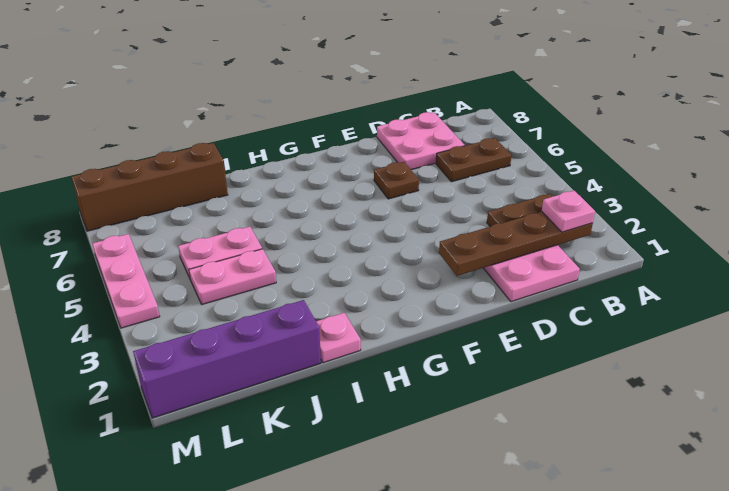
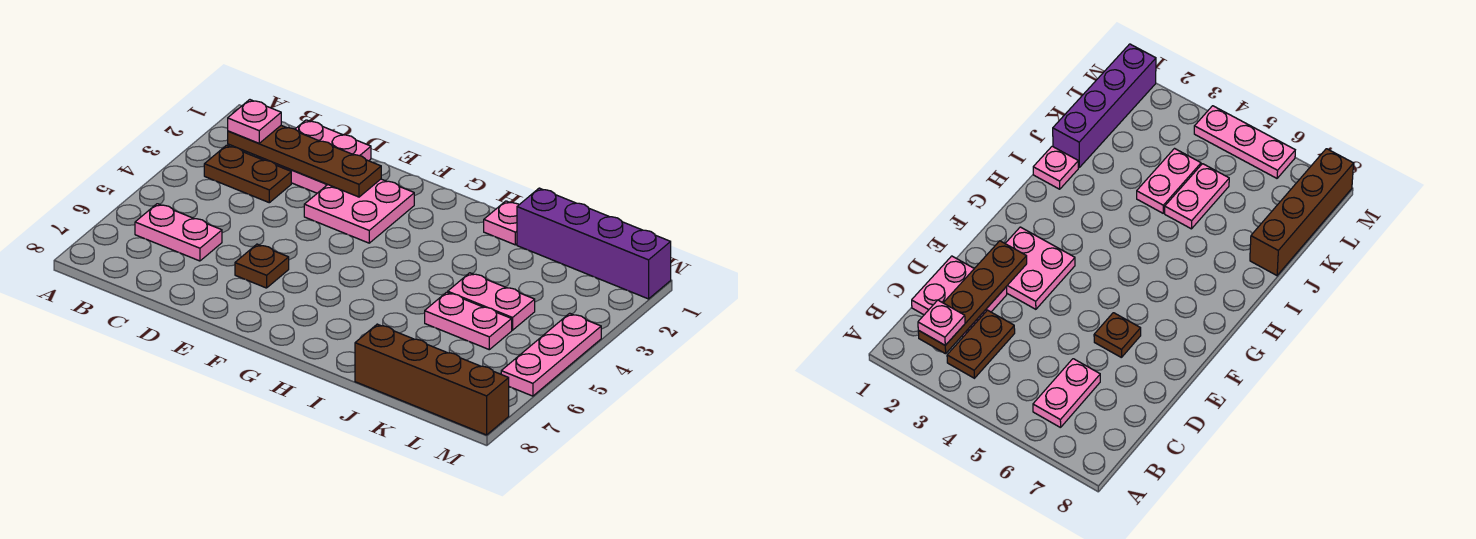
brown 1x2 plate [436,138,511,182] -> pink 1x2 plate [135,204,222,261]
pink 2x2 plate [377,112,465,170] -> pink 2x2 plate moved to [304,179,414,243]

